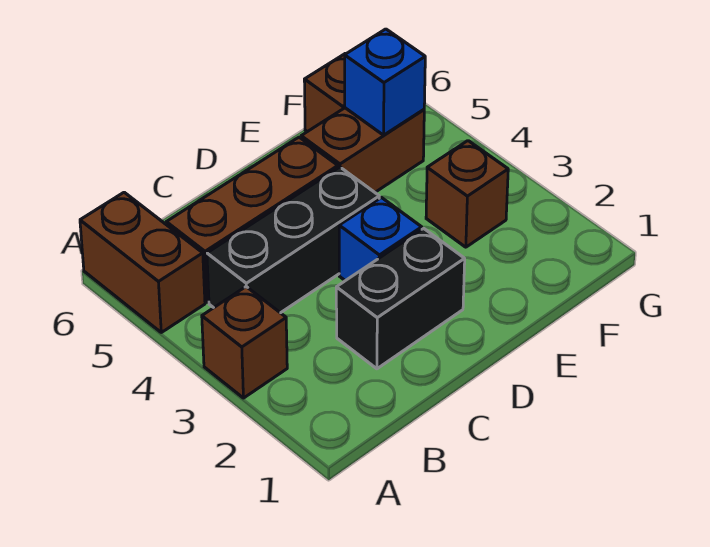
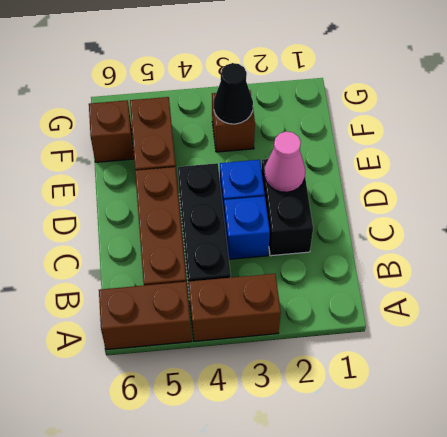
brown 1x1 brick [202,287,287,398] -> brown 1x2 brick [189,274,281,341]
none -> pink 1x1 cone [264,132,305,192]
none -> black 1x1 cone [214,63,253,124]
blue 1x1 brick [345,29,425,135] -> blue 1x1 brick moved to [224,196,270,259]

